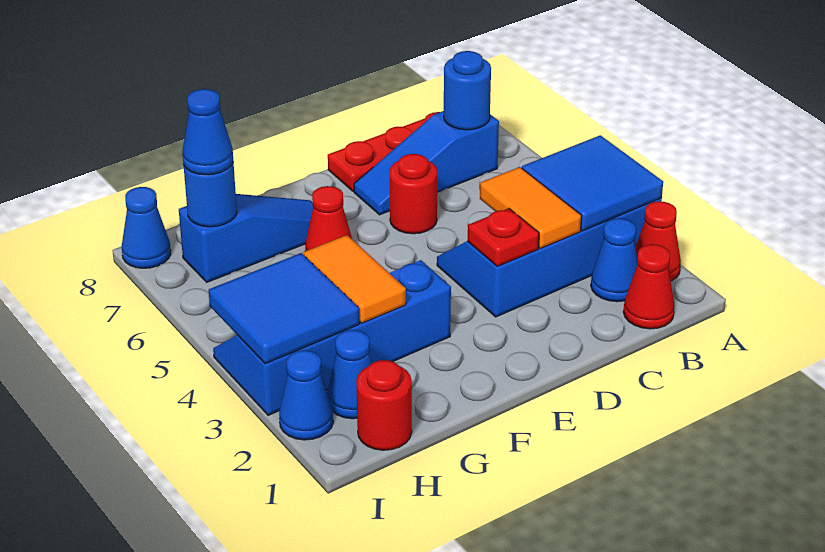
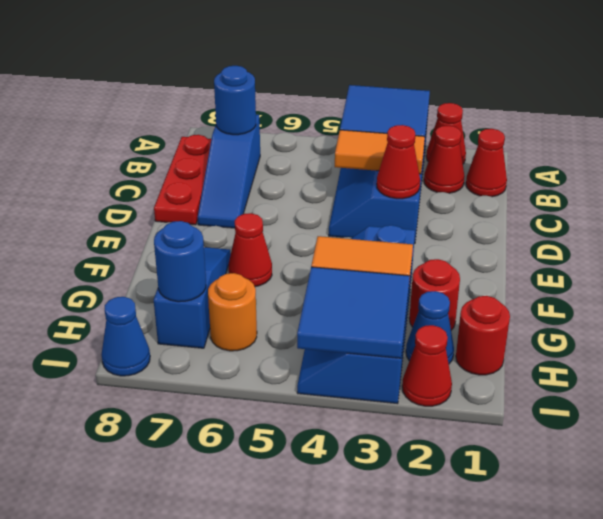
blue 1x1 cone [591,218,638,302] -> red 1x1 cone [424,126,465,193]
red 1x1 plate [468,208,539,266] -> red 1x1 cone [377,125,420,199]
red 1x1 round brick [389,154,437,234] -> red 1x1 round brick moved to [409,259,460,330]
none -> orange 1x1 round brick [208,273,257,351]
blue 1x1 cone [182,89,233,175] -> none
blue 1x1 cone [279,350,333,440] -> red 1x1 cone [402,325,452,406]

